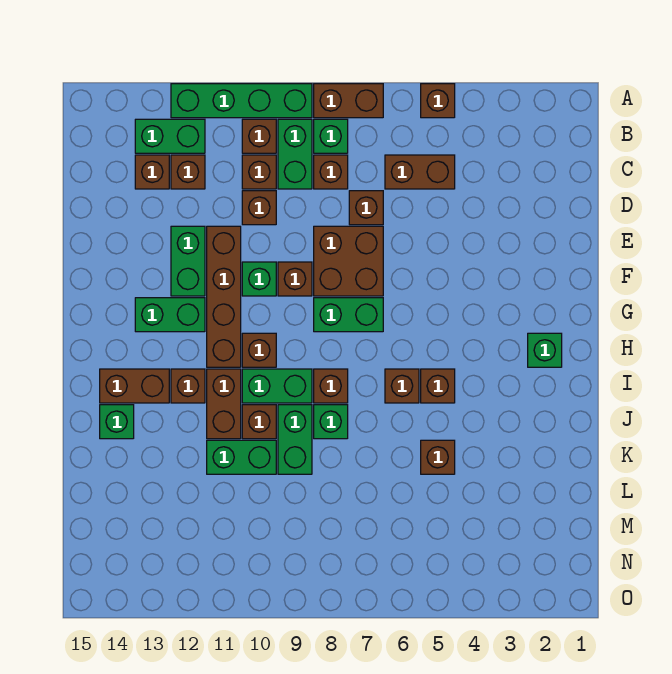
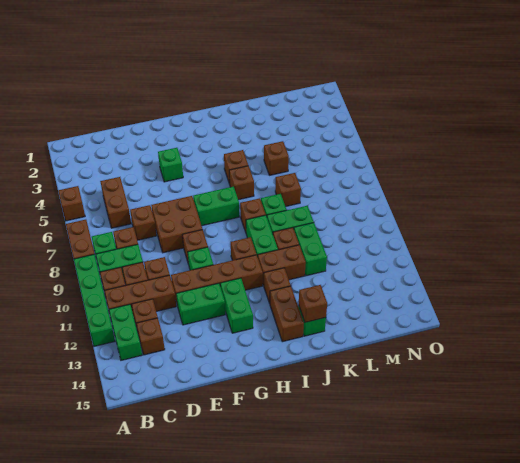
none -> brown 1x3 brick [104,275,176,313]
green 1x2 brick [314,298,383,332] -> green 1x2 brick turned to [193,187,239,226]
green 1x1 brick [528,333,562,367] -> green 1x1 brick moved to [158,148,183,182]
none -> brown 1x1 brick [299,285,327,322]
none -> brown 1x1 brick [275,173,301,207]

